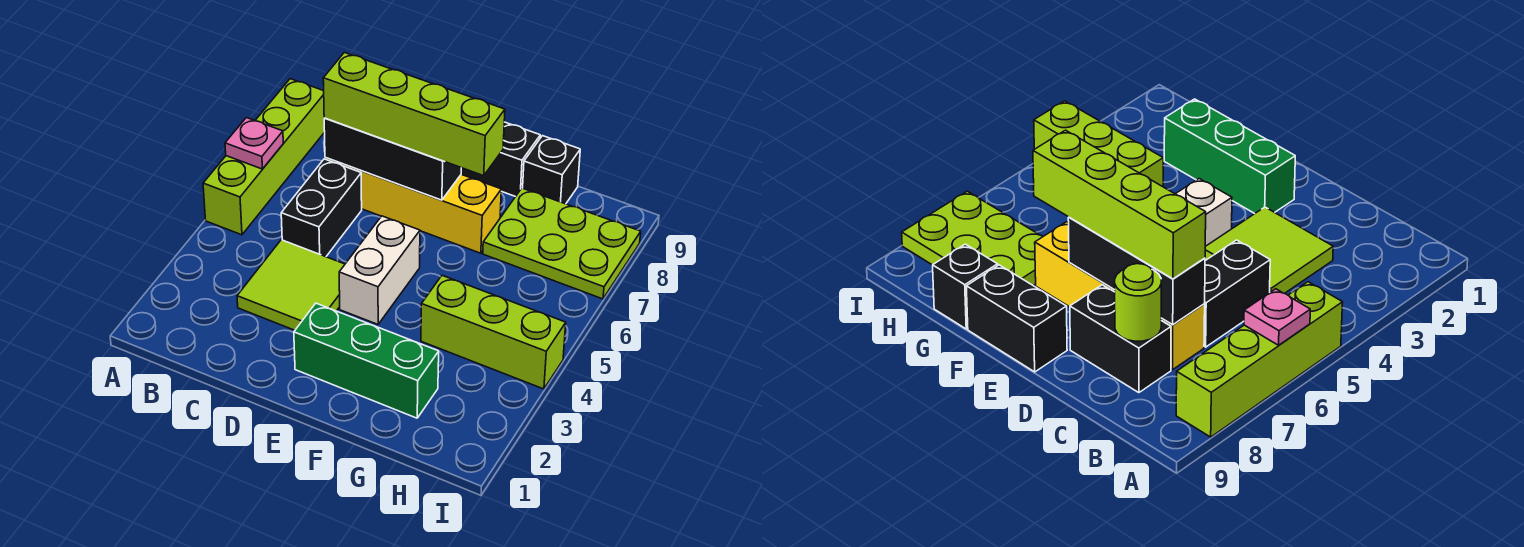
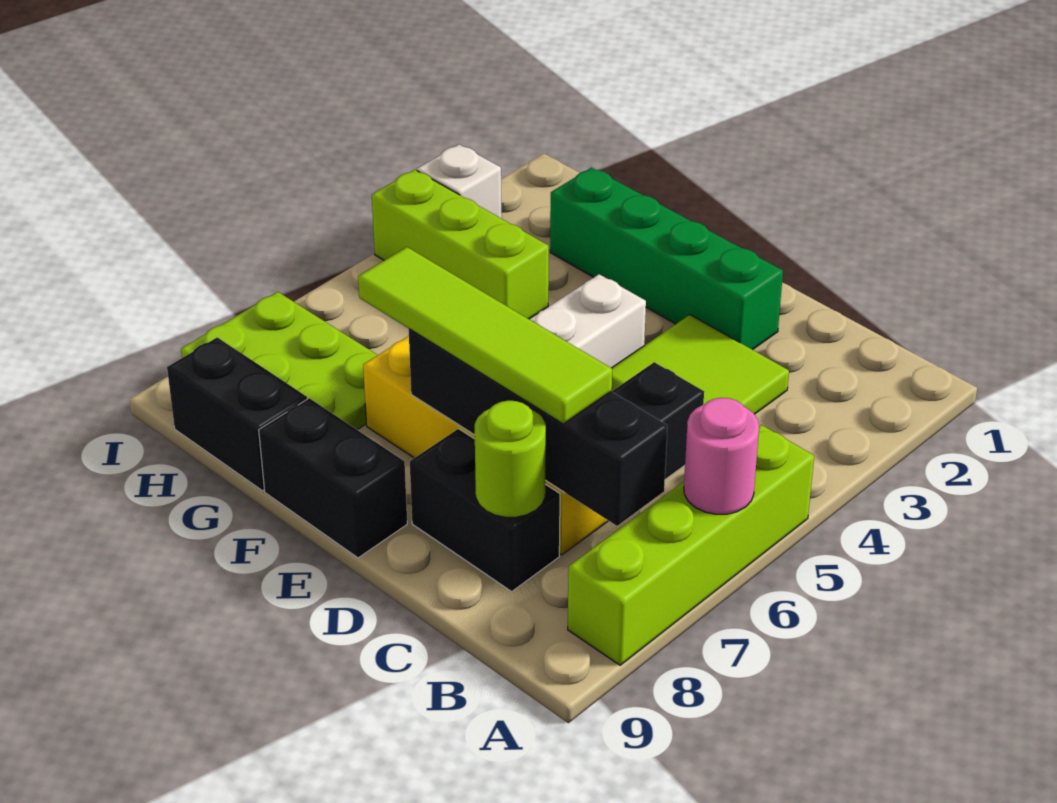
pink 1x1 plate [225,118,283,169] -> pink 1x1 round brick [684,398,759,514]
black 1x3 brick [324,118,461,200] -> black 1x4 brick [409,329,667,526]
lime 1x4 brick [323,52,505,176] -> lime 1x4 tile [358,247,612,424]
green 1x3 brick [294,303,439,418] -> green 1x4 brick [550,168,783,350]
black 1x1 brick [523,136,580,204] -> black 1x2 brick [167,337,307,491]
none -> white 1x1 brick [417,144,502,219]

